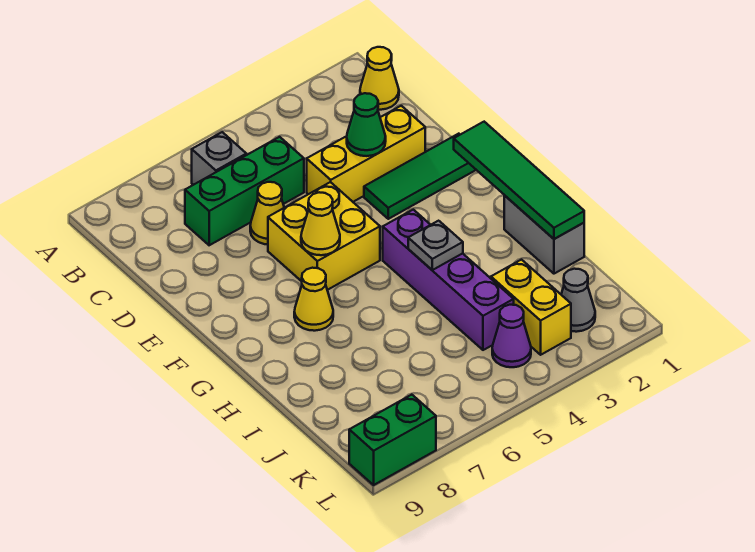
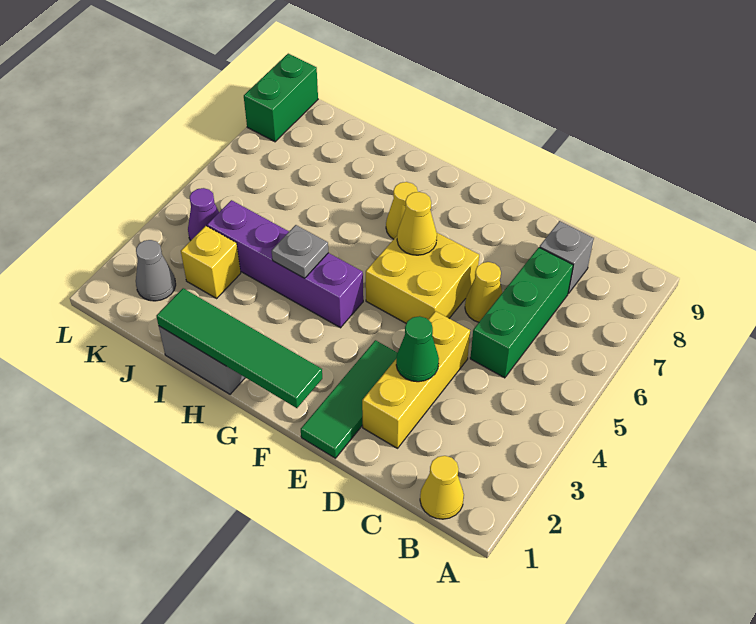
grey 1x1 brick [192,132,246,185] -> grey 1x1 brick moved to [540,221,594,294]
yellow 1x2 brick [491,260,571,355] -> yellow 1x1 brick [181,226,241,298]

